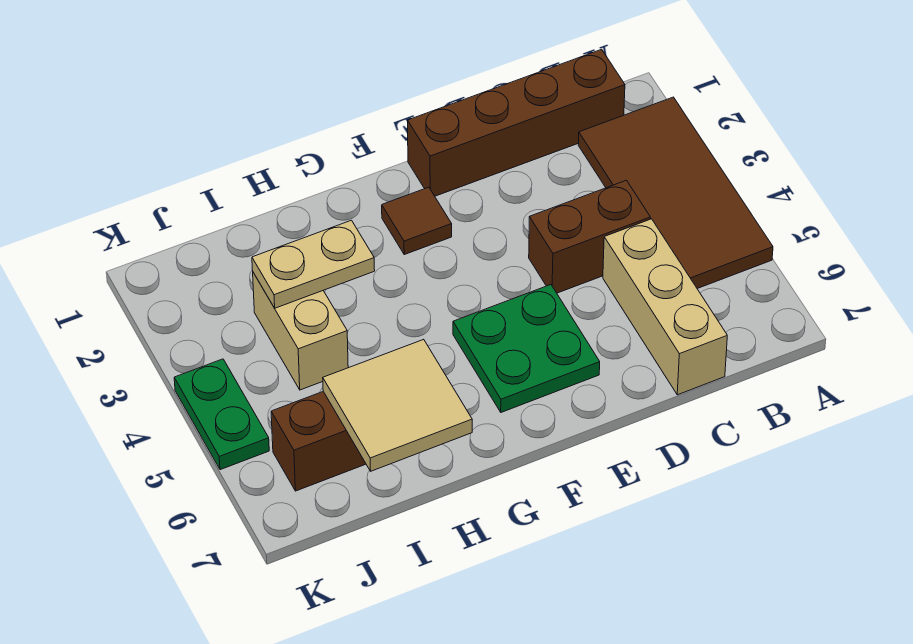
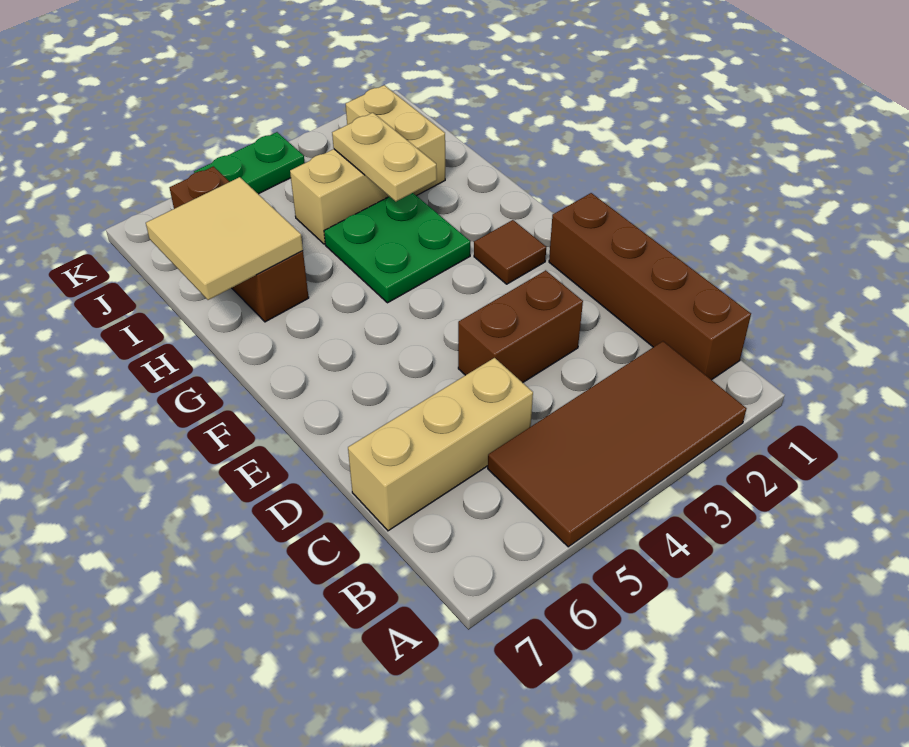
brown 1x2 brick [529,180,650,293] -> brown 1x2 brick turned to [458,270,583,383]
green 2x2 plate [453,285,600,412] -> green 2x2 plate moved to [324,193,470,303]
none -> tan 1x2 brick [346,85,445,196]

